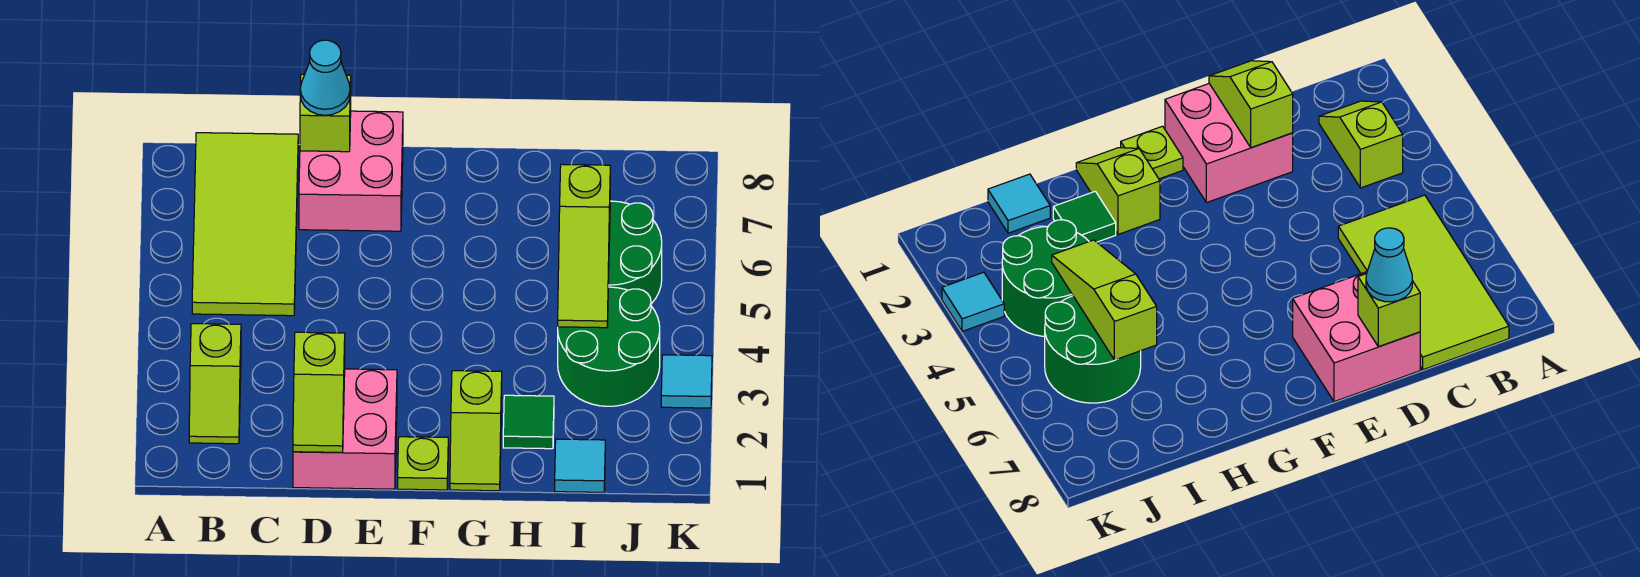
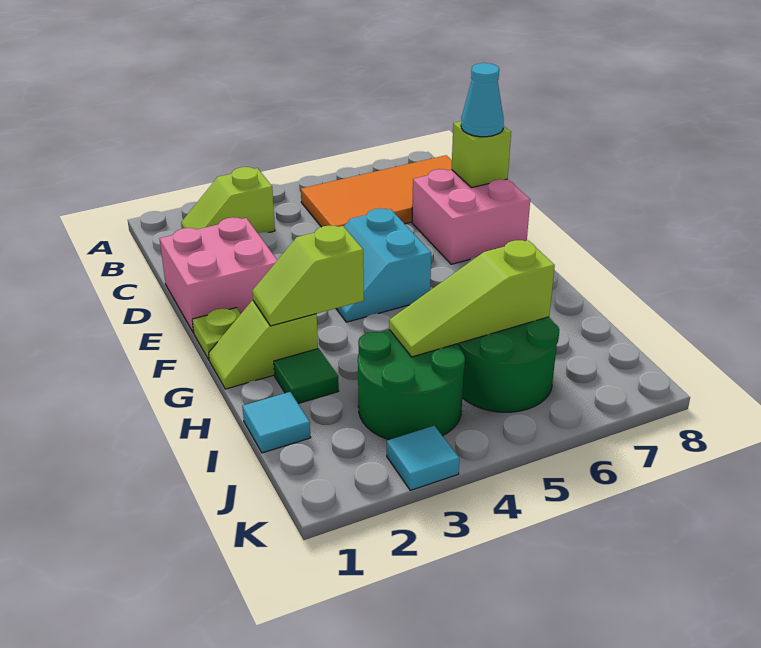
lime 2x4 tile [192,133,298,316] -> orange 2x4 tile [301,155,452,227]
lime 1x2 slope [293,332,345,452] -> lime 1x2 slope moved to [252,226,364,326]
none -> cyan 2x2 slope [336,209,431,322]

